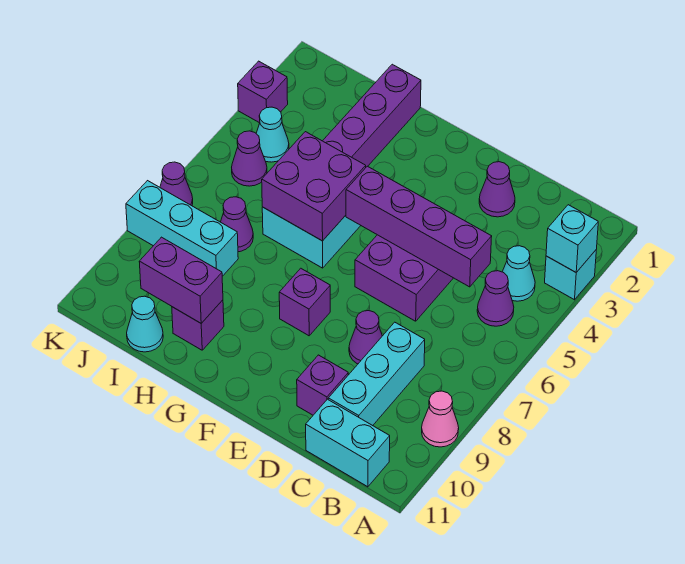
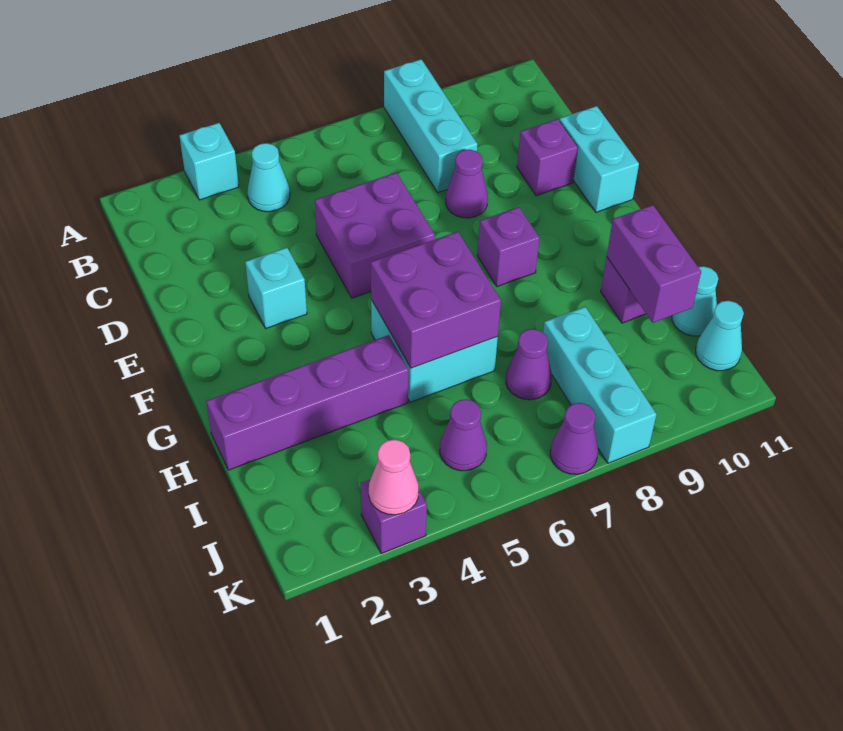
cyan 1x1 brick [546,205,598,272] -> cyan 1x1 brick moved to [245,248,307,328]
pink 1x1 cone [422,391,459,447] -> pink 1x1 cone moved to [369,439,419,515]
purple 1x1 cone [477,271,514,326] -> none
cyan 1x2 brick [306,399,390,487] -> cyan 1x2 brick moved to [560,106,639,212]
purple 1x4 brick [346,166,492,287] -> none
cyan 1x3 brick [328,322,425,426] -> cyan 1x3 brick turned to [384,59,478,192]
purple 1x1 cone [479,162,515,217] -> none
cyan 1x1 cone [256,107,289,162] -> cyan 1x1 cone moved to [696,301,744,371]

